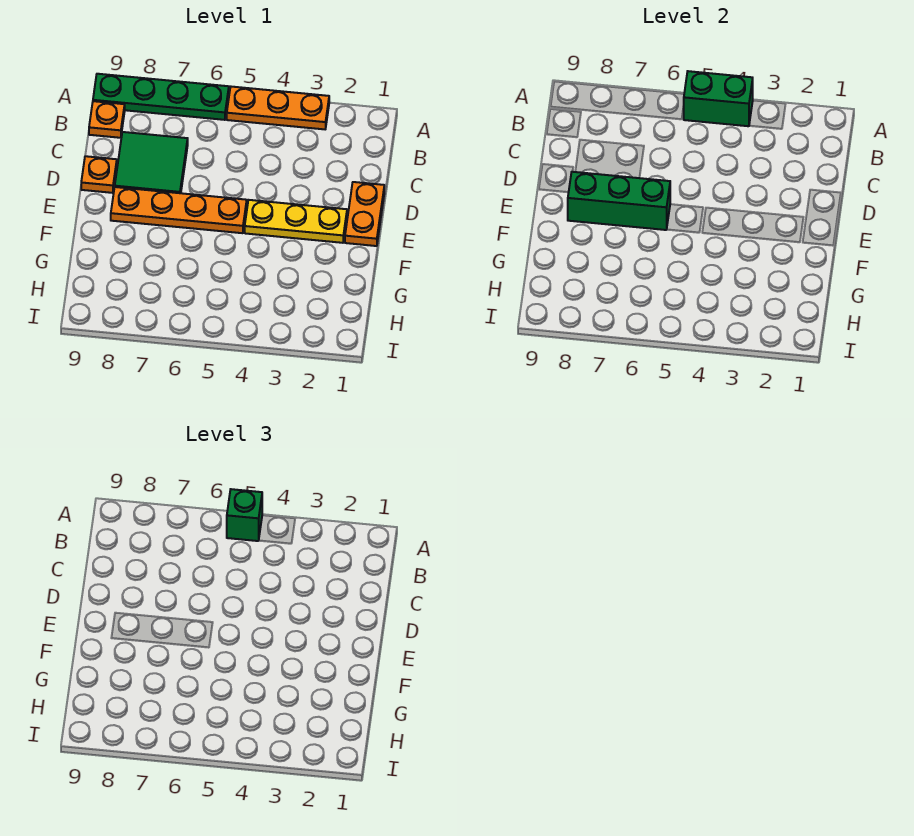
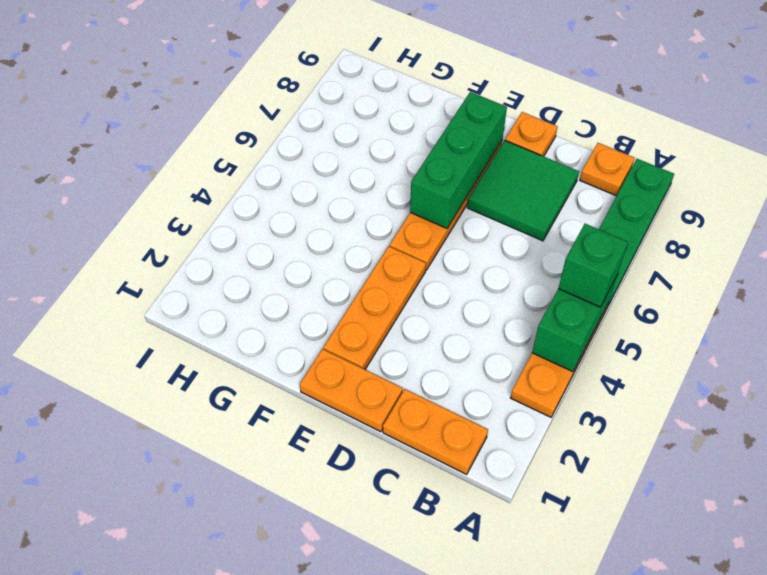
none -> orange 1x2 plate [383,389,488,474]
yellow 1x3 plate [245,200,347,243] -> orange 1x3 plate [323,246,426,369]

